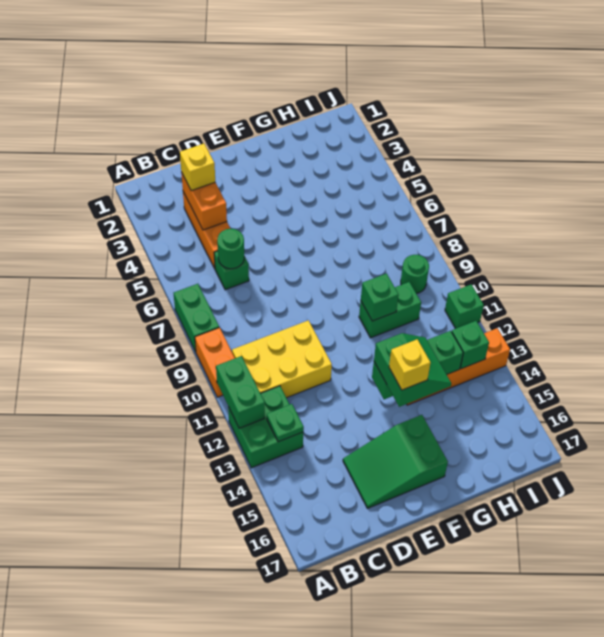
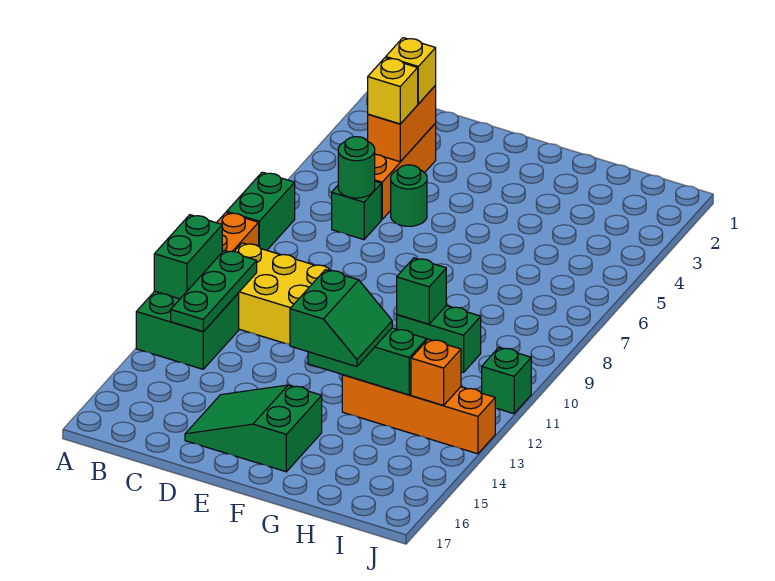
green 1x1 plate [267,404,304,442] -> green 1x3 plate [171,250,257,332]
yellow 1x1 brick [389,339,431,390] -> yellow 1x1 brick moved to [368,58,418,124]
green 1x1 round brick [401,255,429,294] -> green 1x1 round brick moved to [391,165,427,226]
green 1x1 brick [452,321,489,369] -> orange 1x1 brick [411,339,461,405]

